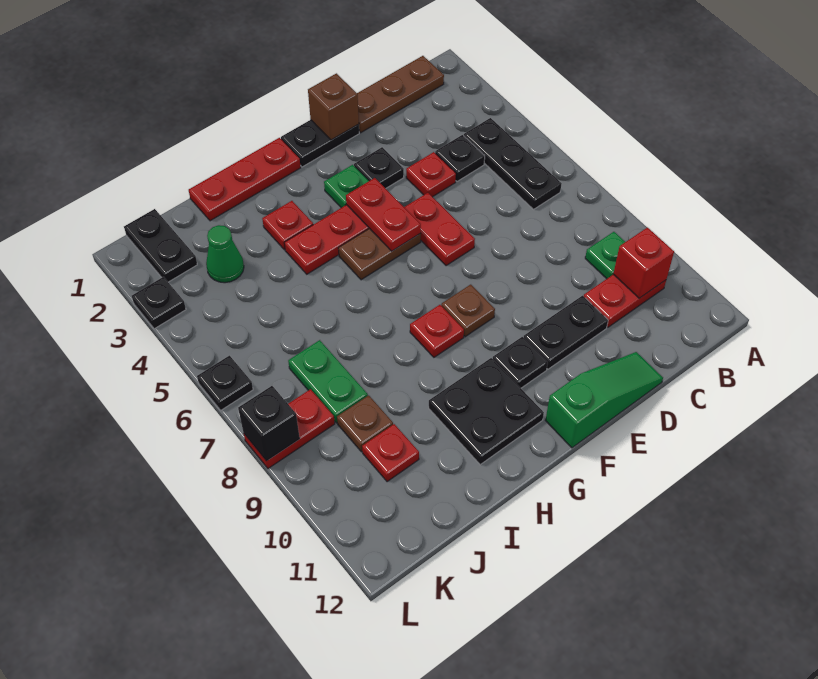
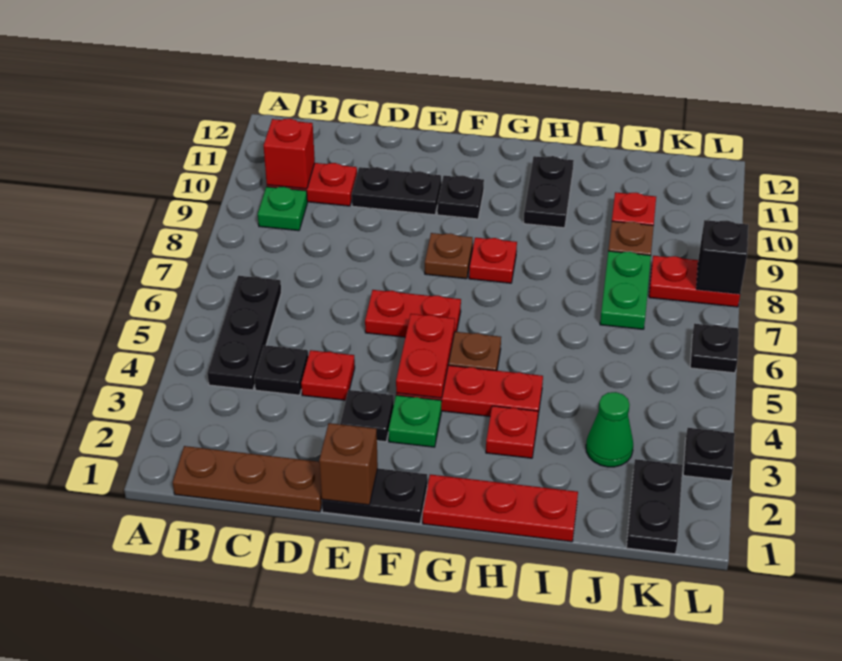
green 1x3 slope [545,352,663,448] -> none
red 1x2 plate [404,193,475,266] -> red 1x2 plate turned to [365,290,461,337]
black 2x2 plate [429,358,544,465] -> black 1x2 plate [524,156,574,228]

